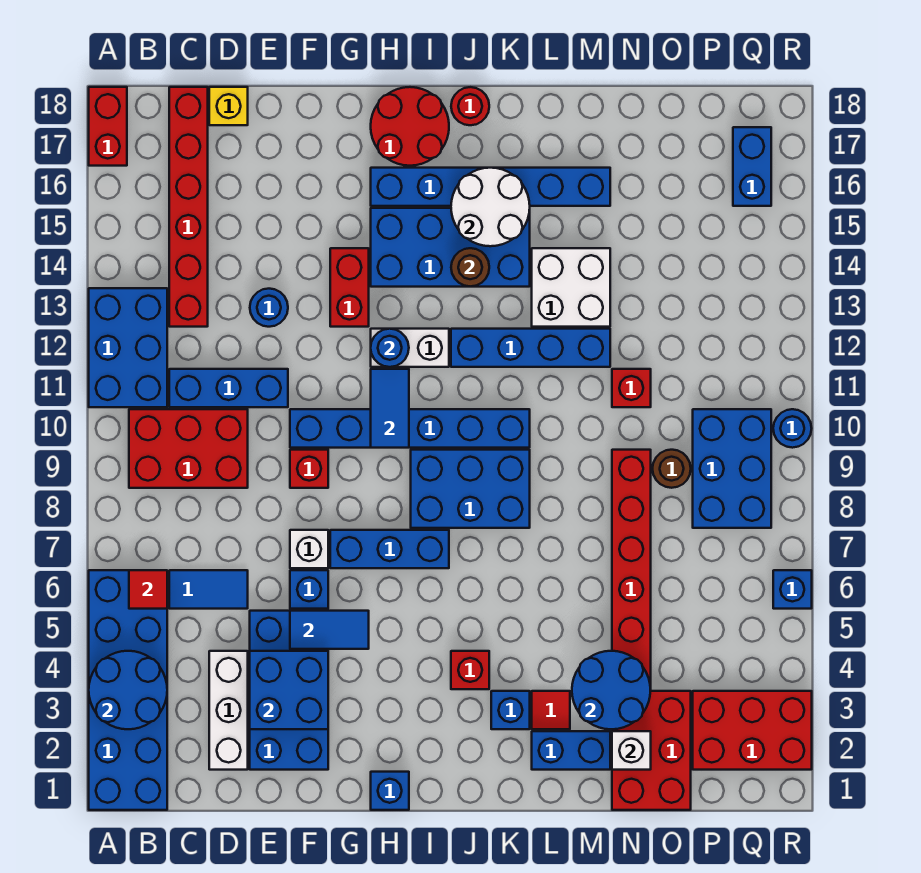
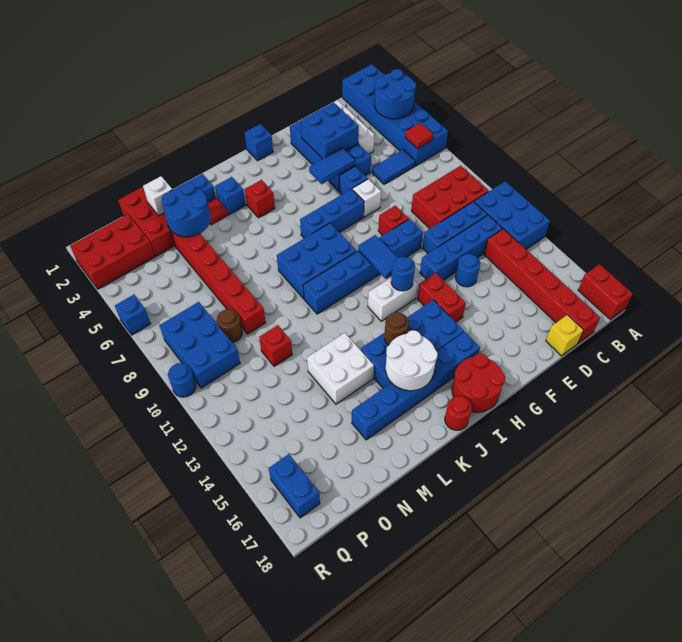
blue 1x4 brick [451,329,610,367] -> blue 1x4 brick moved to [420,215,503,280]

